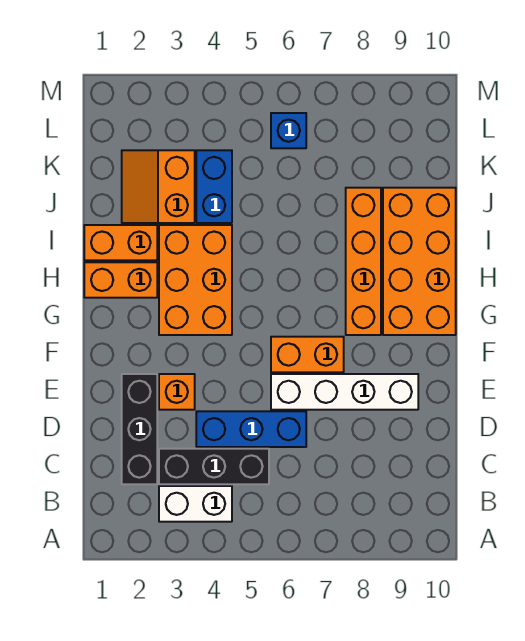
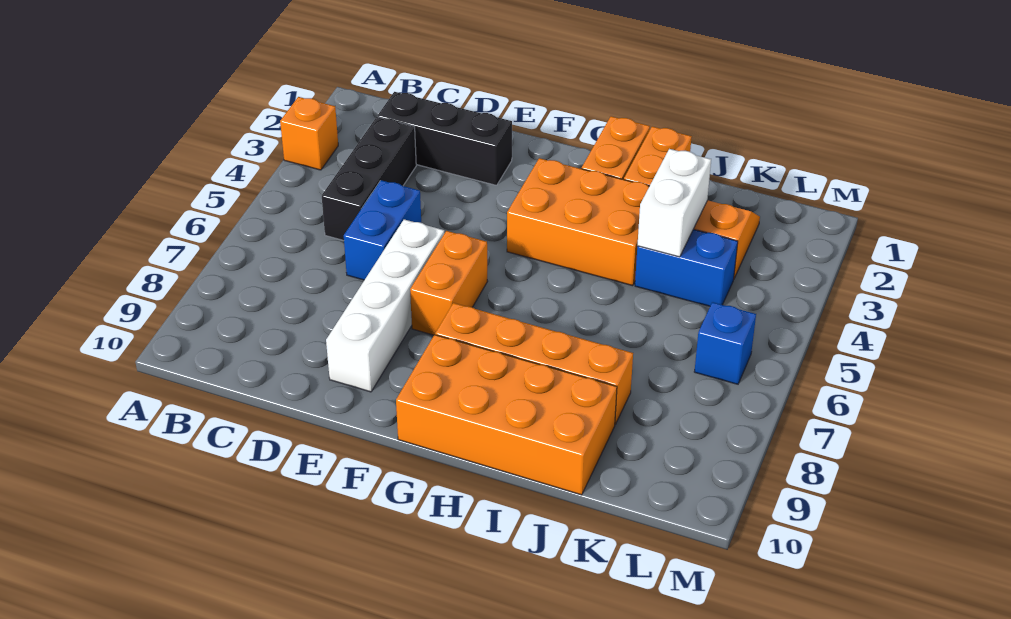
white 1x2 brick [159,486,232,522] -> white 1x2 brick moved to [637,149,711,257]
blue 1x3 brick [196,411,306,447] -> blue 1x2 brick [344,180,421,280]
orange 1x1 brick [159,374,195,410] -> orange 1x1 brick moved to [280,97,338,170]

